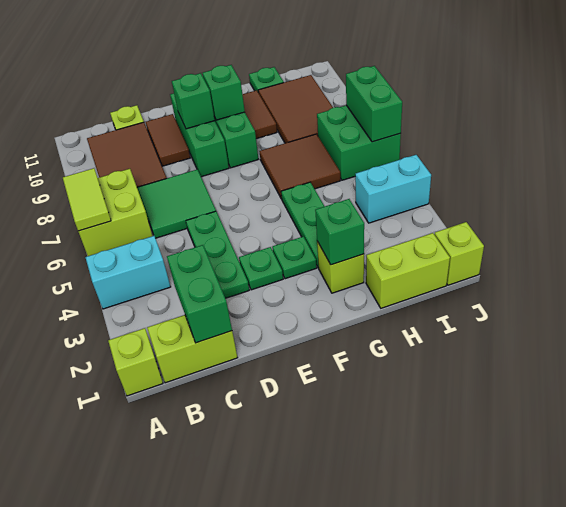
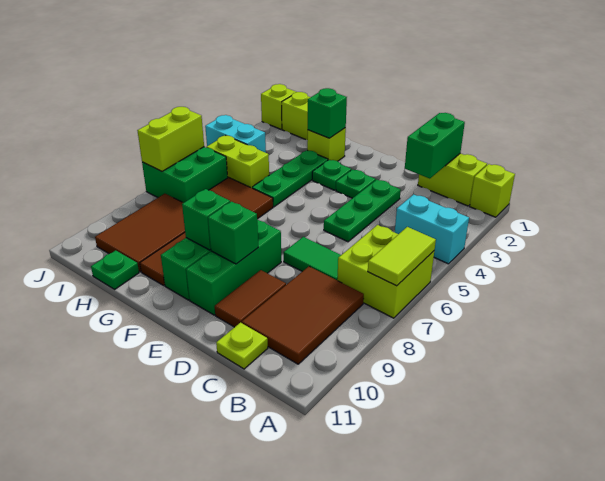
green 2x2 tile [137,169,216,238] -> green 1x2 tile [284,237,341,280]
none -> lime 1x2 brick [206,136,269,188]
green 1x2 brick [346,66,402,142] -> lime 1x2 brick [137,107,204,171]

